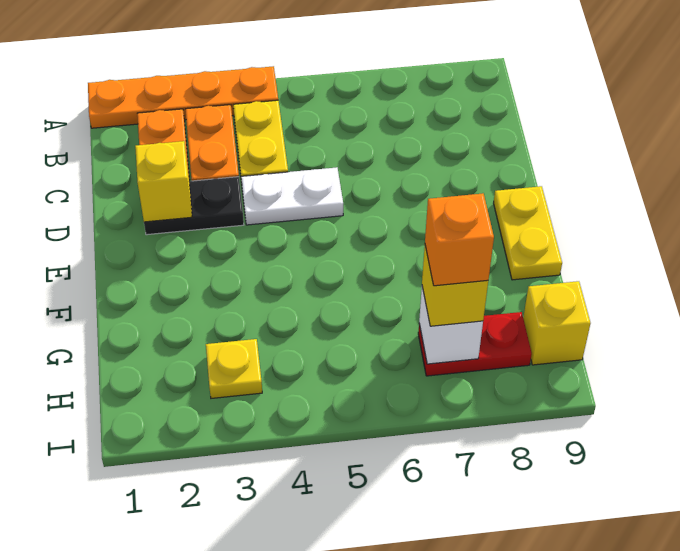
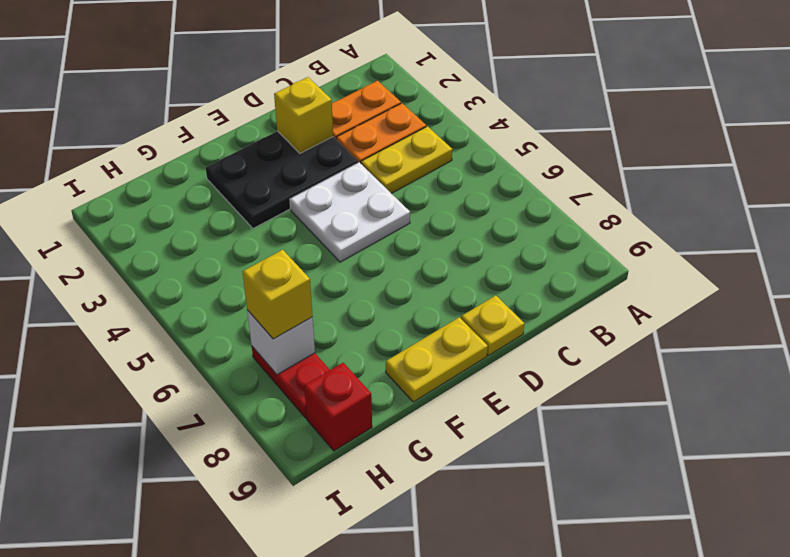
orange 1x4 plate [88,66,278,128] -> none
black 1x2 plate [144,177,244,235] -> black 2x3 plate [206,131,358,228]
white 1x2 plate [241,167,343,225] -> white 2x2 plate [290,162,410,262]
yellow 1x1 plate [206,339,262,398] -> yellow 1x1 plate moved to [461,296,524,355]
orange 1x1 brick [425,193,494,286] -> none
yellow 1x1 brick [523,281,591,365] -> red 1x1 brick [304,363,372,451]

